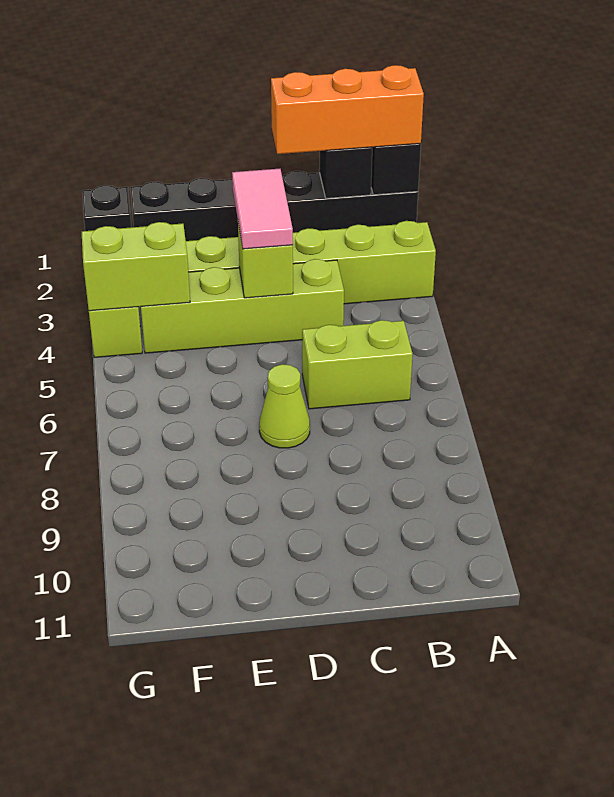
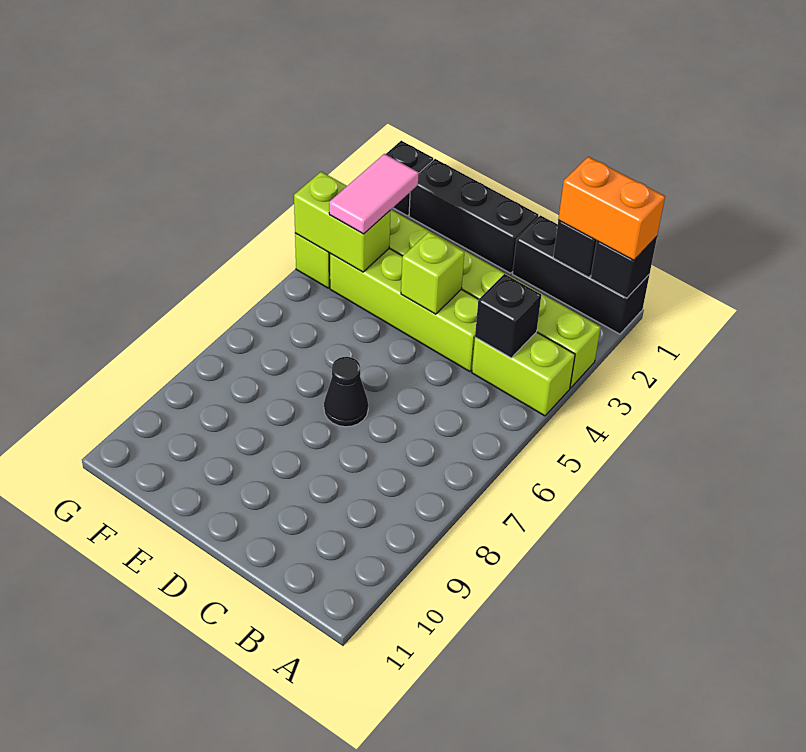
orange 1x3 brick [271,65,424,154] -> orange 1x2 brick [558,157,665,260]
none -> black 1x1 brick [475,274,541,358]
lime 1x2 brick [302,320,412,409] -> lime 1x2 brick moved to [472,332,575,416]
pink 1x2 tile [232,169,293,249] -> pink 1x2 tile moved to [329,154,419,234]
lime 1x1 cone [259,364,310,448] -> black 1x1 cone [324,357,368,427]

